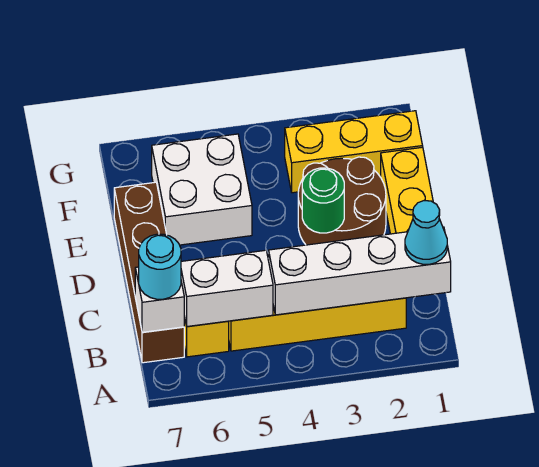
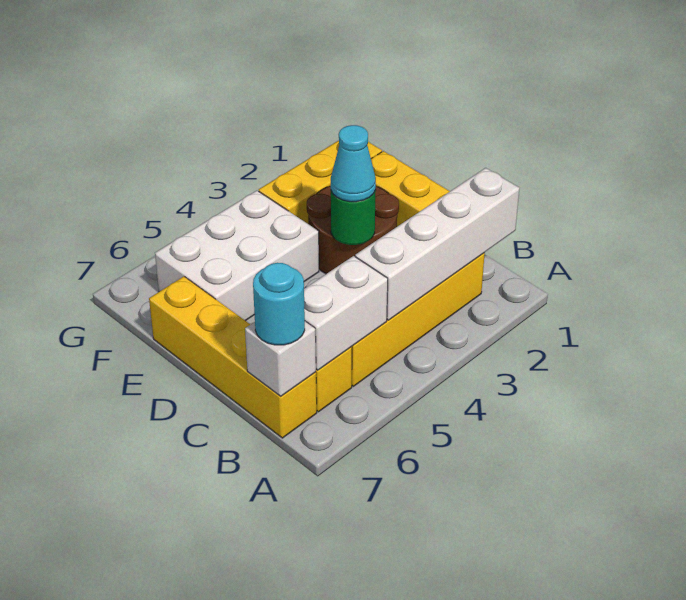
cyan 1x1 cone [405,201,447,264] -> cyan 1x1 cone moved to [331,125,376,202]
brown 1x4 brick [114,182,184,363] -> yellow 1x4 brick [149,277,317,438]
white 2x2 brick [152,134,252,245] -> white 2x3 brick [155,191,319,321]

